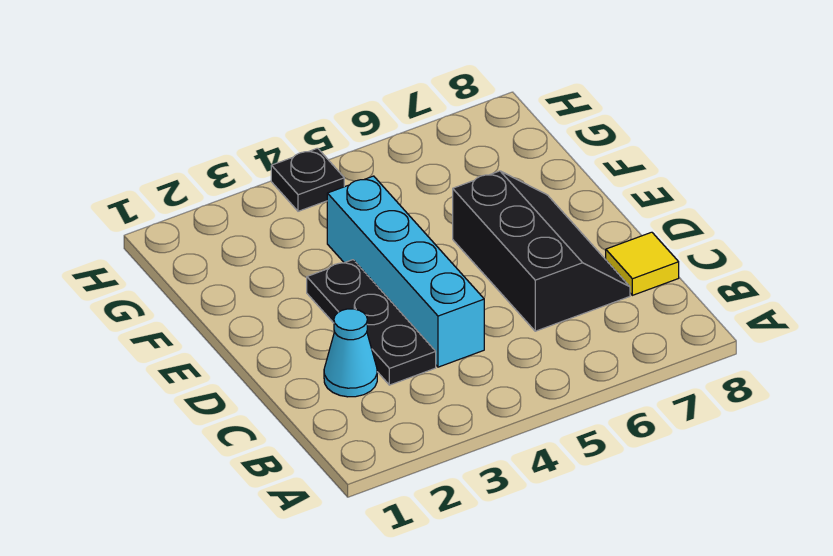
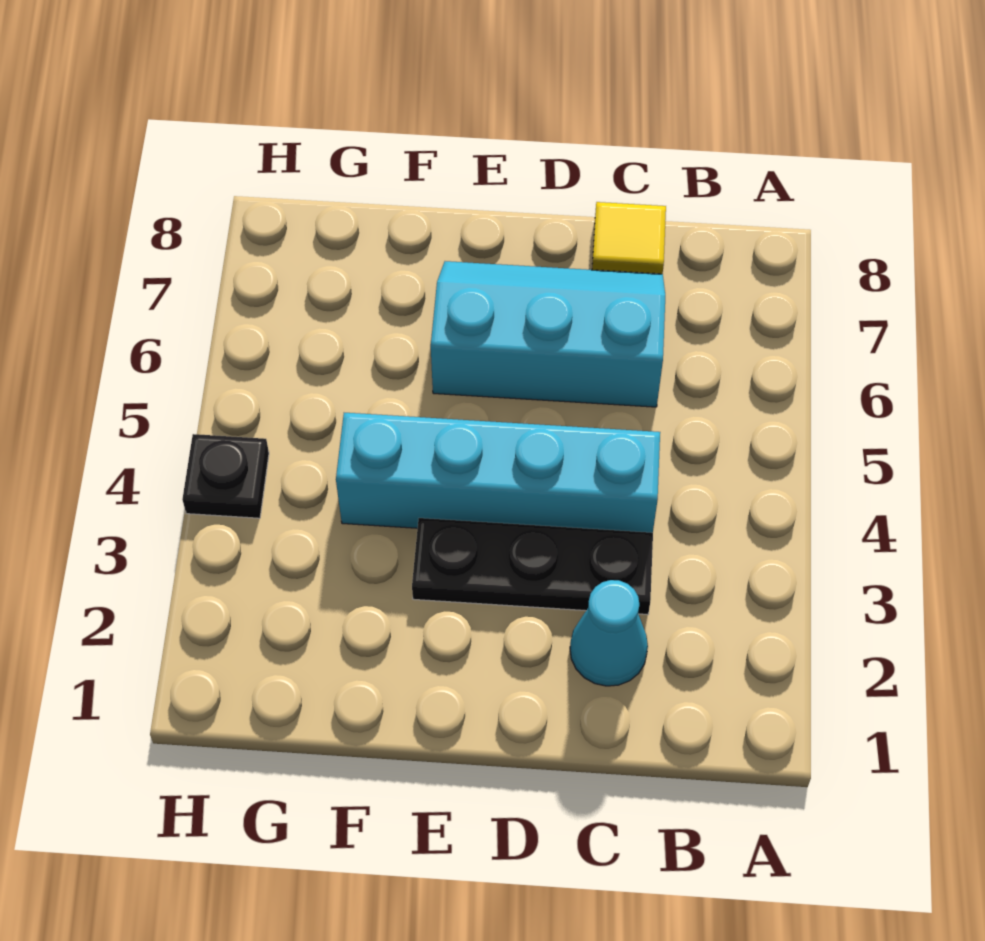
black 2x3 slope [453,171,630,331] -> cyan 2x3 slope [431,261,665,407]

